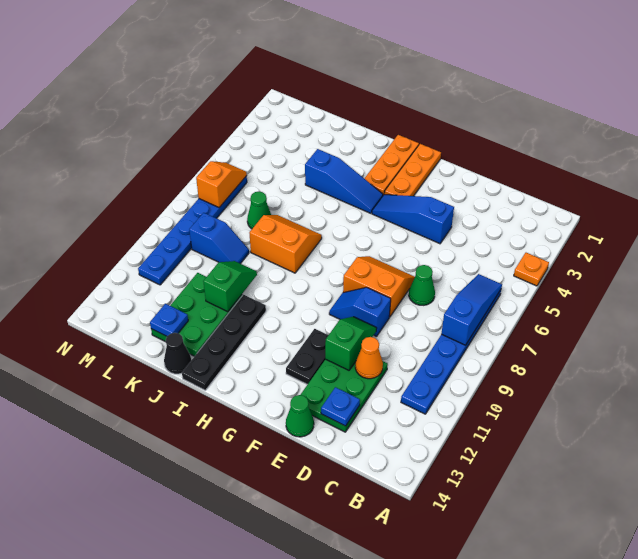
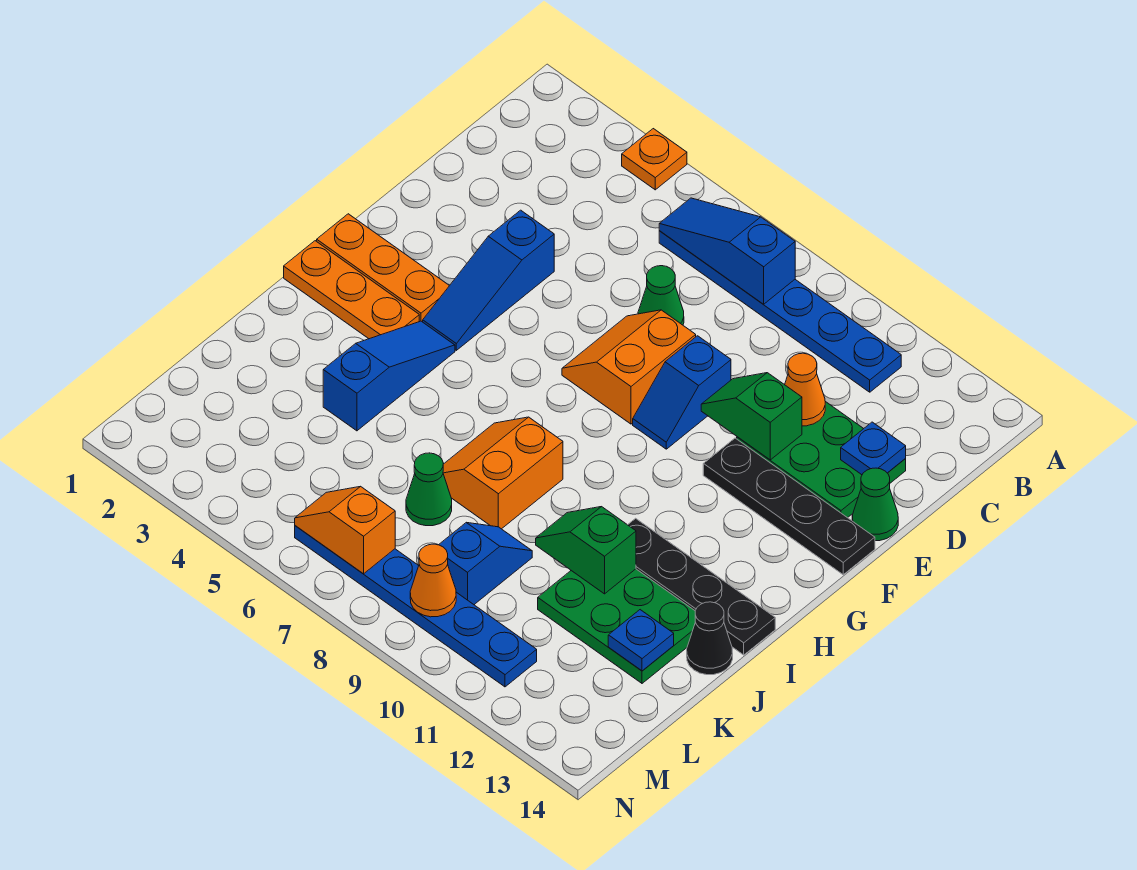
black 1x2 plate [286,329,328,385] -> black 1x4 plate [703,438,875,575]
none -> orange 1x1 cone [410,544,456,617]

